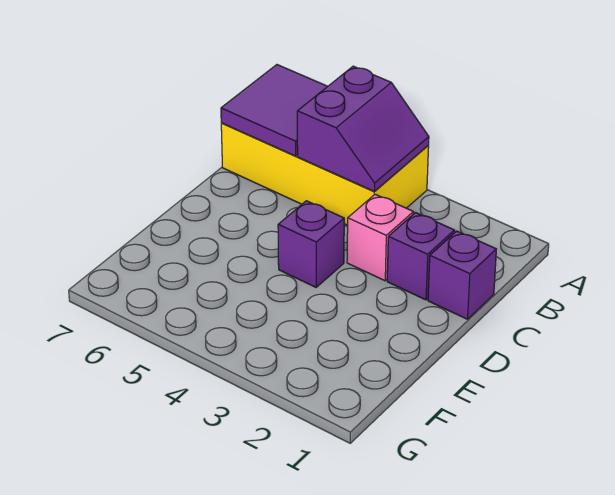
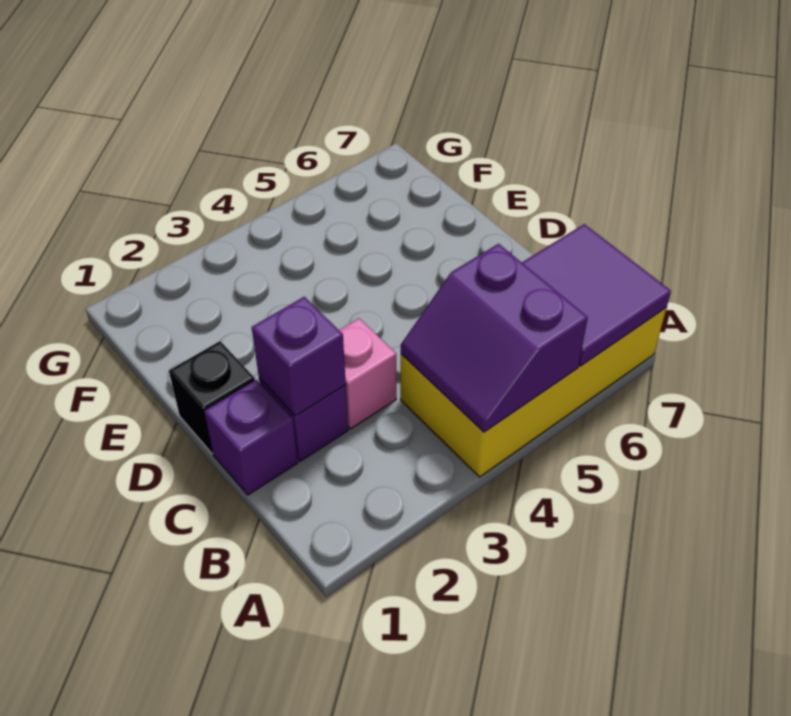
none -> black 1x1 brick [169,341,255,453]
purple 1x1 brick [278,201,344,287] -> purple 1x1 brick moved to [252,297,346,416]

